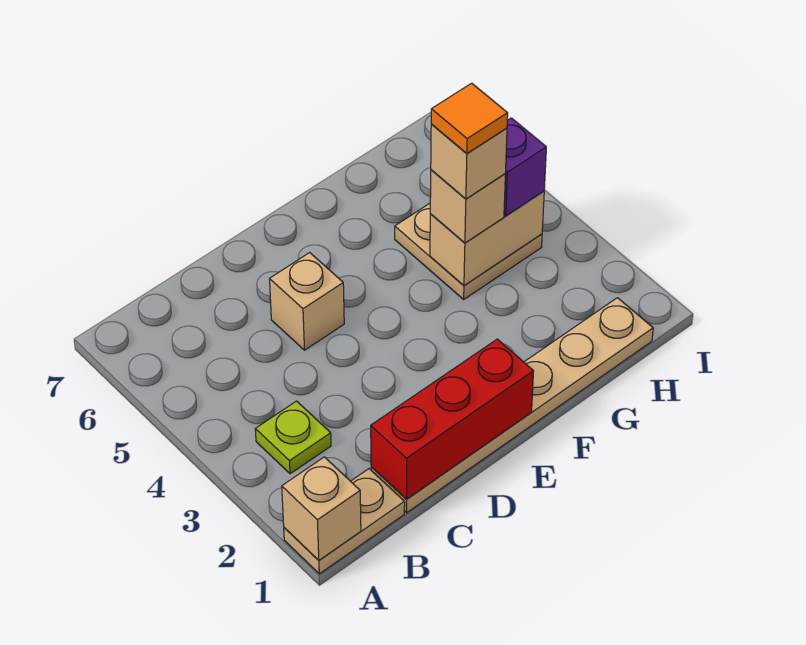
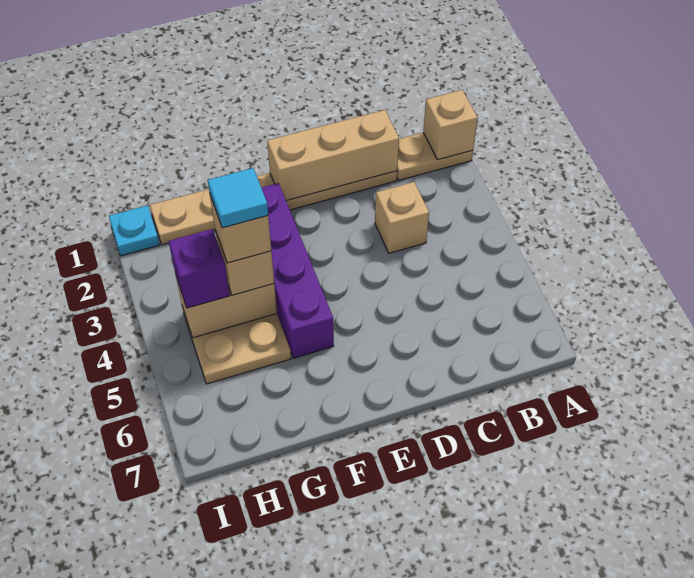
lime 1x1 plate [255,401,331,474] -> none
red 1x3 brick [371,339,534,499] -> tan 1x3 brick [267,110,399,201]
tan 1x1 brick [270,253,344,350] -> tan 1x1 brick moved to [375,182,429,253]
none -> purple 1x4 brick [262,183,334,358]
orange 1x1 tile [431,83,508,153] -> cyan 1x1 tile [208,168,268,228]
none -> cyan 1x1 plate [109,205,159,256]

